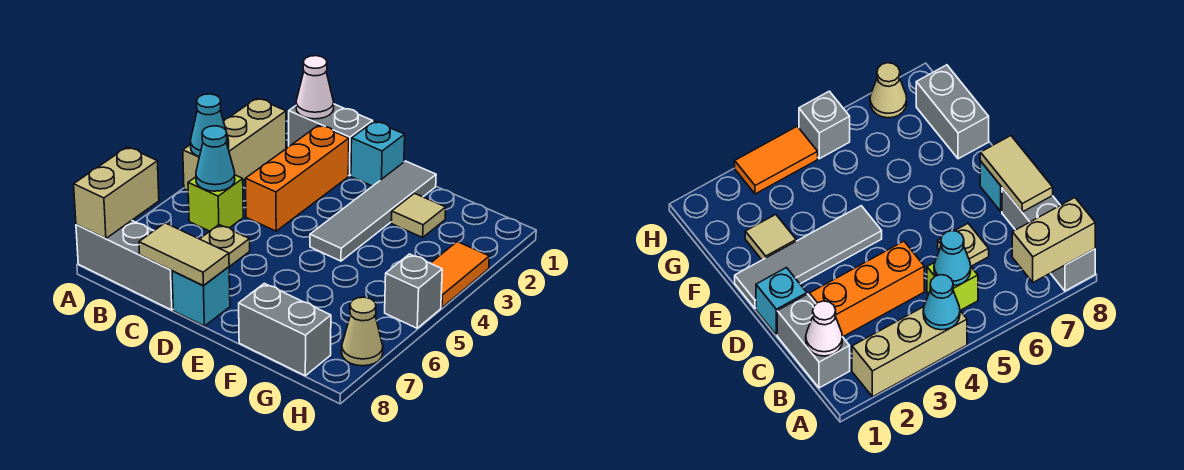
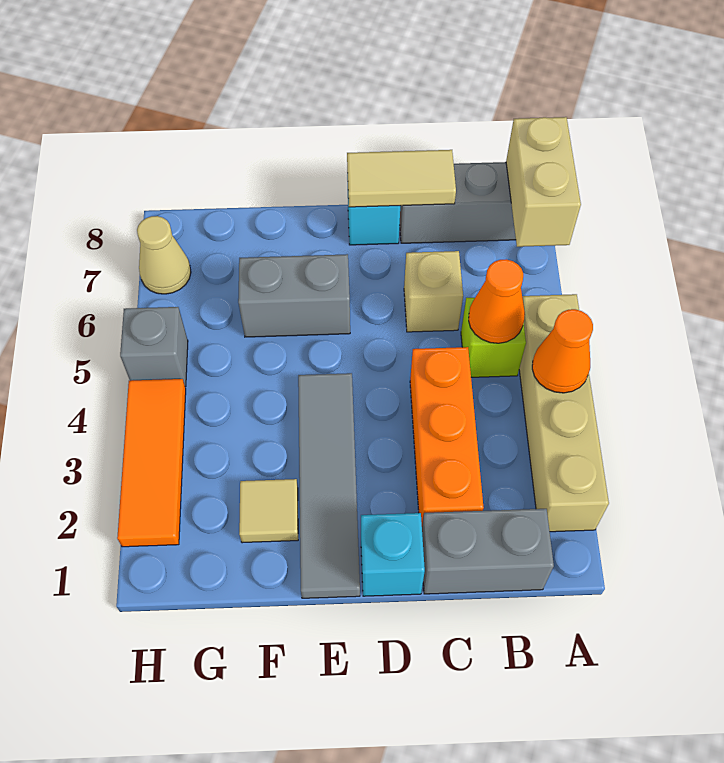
tan 1x3 brick [183,98,286,190] -> tan 1x4 brick [519,294,609,532]
cyan 1x1 cone [190,94,229,157] -> orange 1x1 cone [532,309,593,393]
white 1x1 cone [296,56,334,119] -> none
cyan 1x1 cone [196,126,235,191] -> orange 1x1 cone [469,259,525,343]
tan 1x1 plate [200,225,250,267] -> tan 1x1 brick [404,251,463,332]
grey 1x2 brick [239,283,331,376] -> grey 1x2 brick moved to [238,254,350,337]
orange 1x2 tile [431,242,489,308] -> orange 1x3 tile [117,379,186,547]

